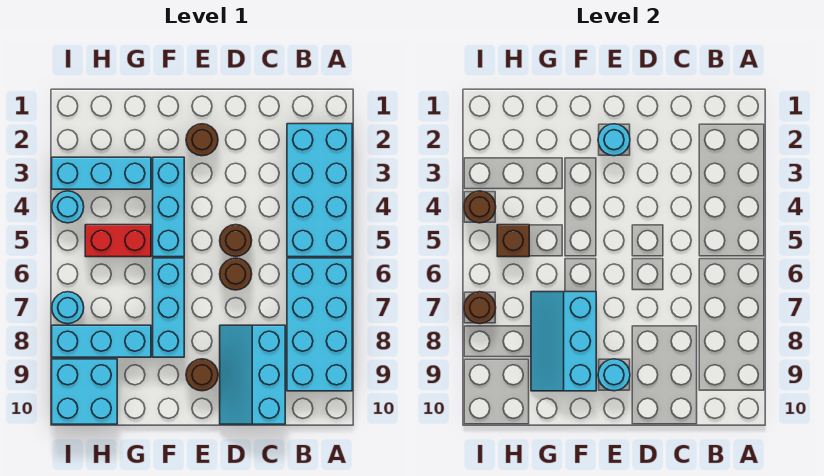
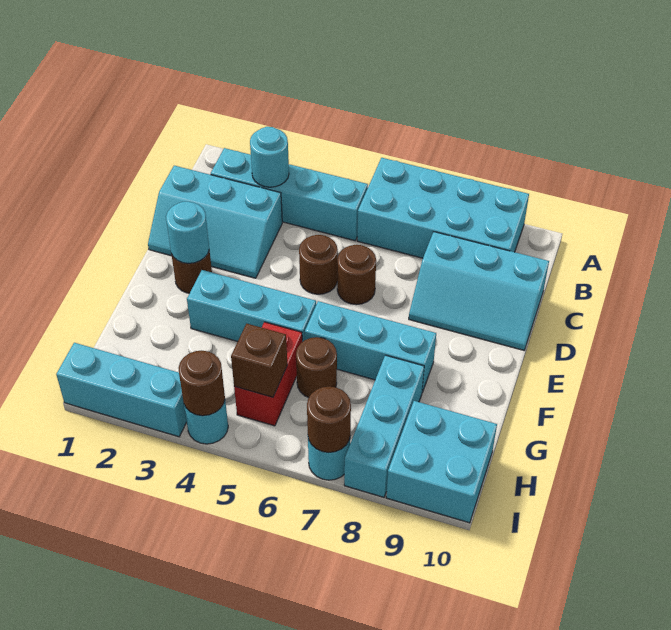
cyan 2x4 brick [287,124,352,257] -> cyan 1x4 brick [211,148,368,241]
brown 1x1 round brick [186,359,218,391] -> brown 1x1 round brick moved to [296,337,337,398]
cyan 1x1 round brick [598,359,630,391] -> cyan 1x1 round brick moved to [250,127,289,187]
cyan 2x3 slope [531,292,596,391] -> cyan 2x3 slope moved to [148,166,282,278]
cyan 1x3 brick [52,157,151,189] -> cyan 1x3 brick turned to [56,343,187,437]

